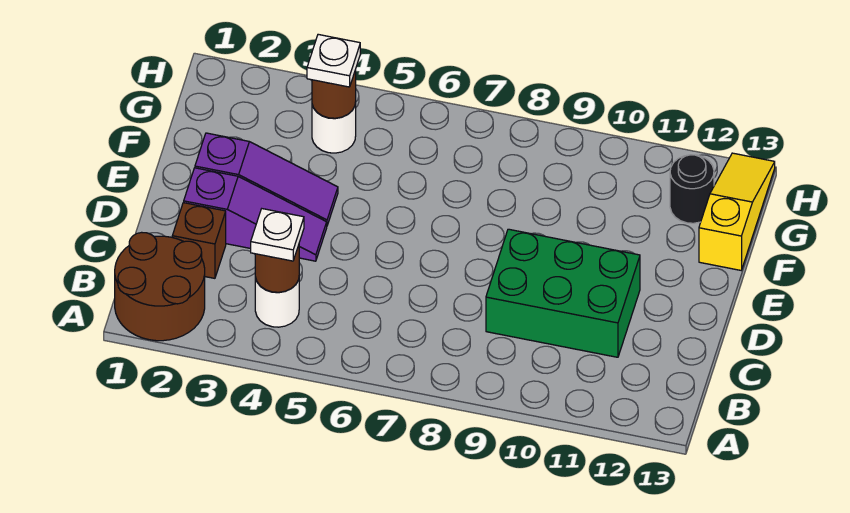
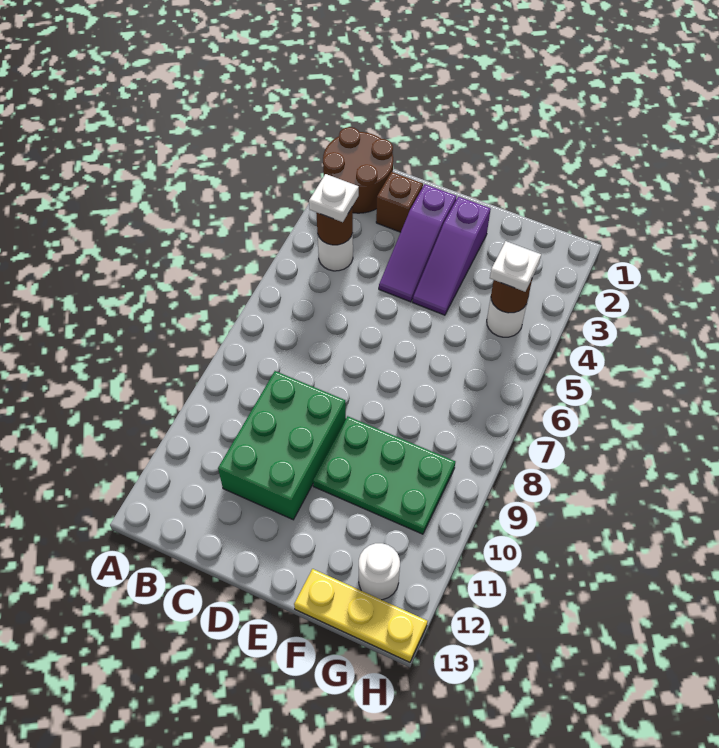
none -> green 2x3 plate [313,416,455,534]
yellow 1x3 slope [699,153,775,270] -> yellow 1x3 plate [294,569,427,662]
black 1x1 round brick [670,155,714,223] -> white 1x1 round brick [359,543,400,600]

